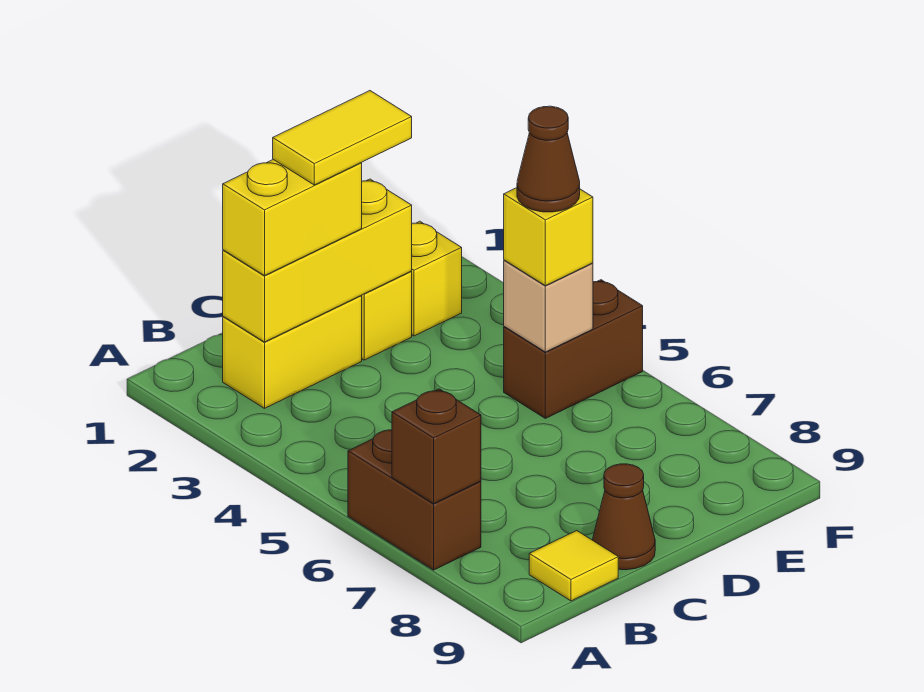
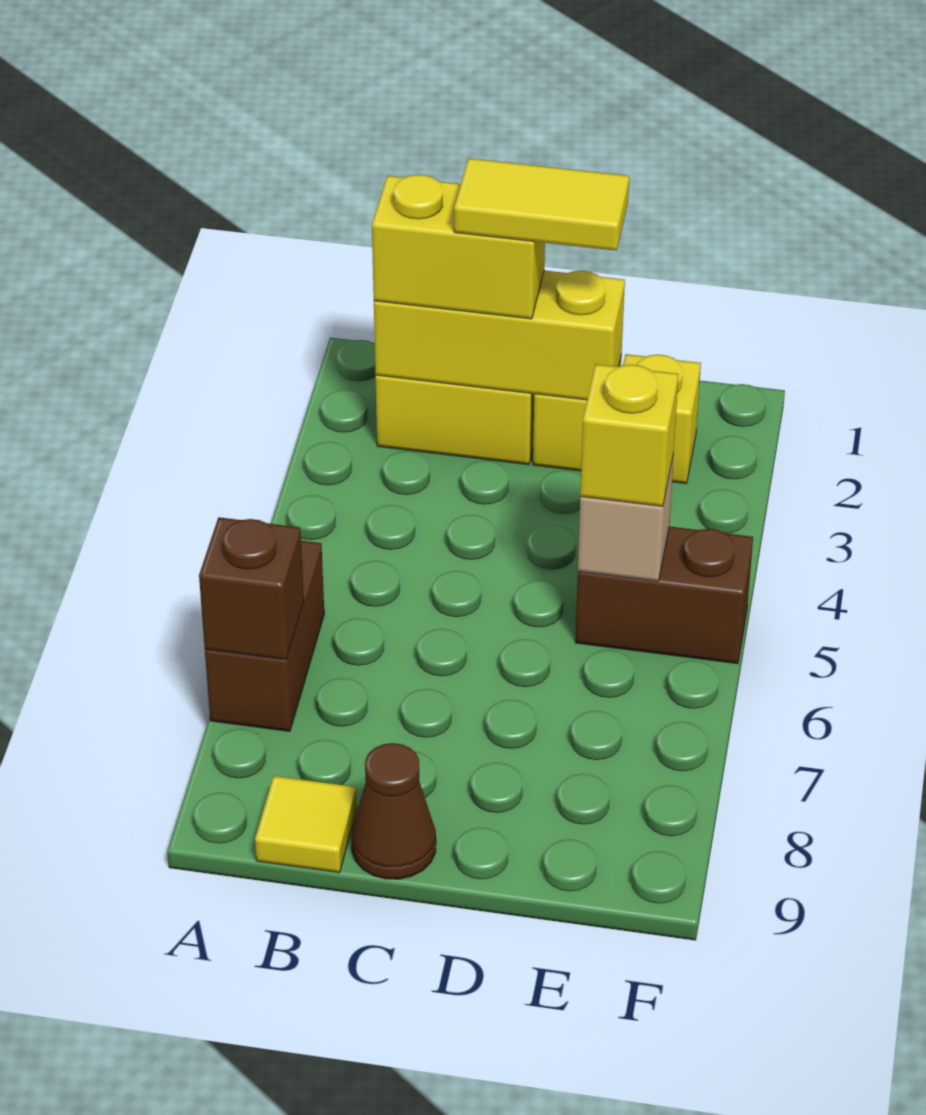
brown 1x1 cone [517,106,580,212] -> none

